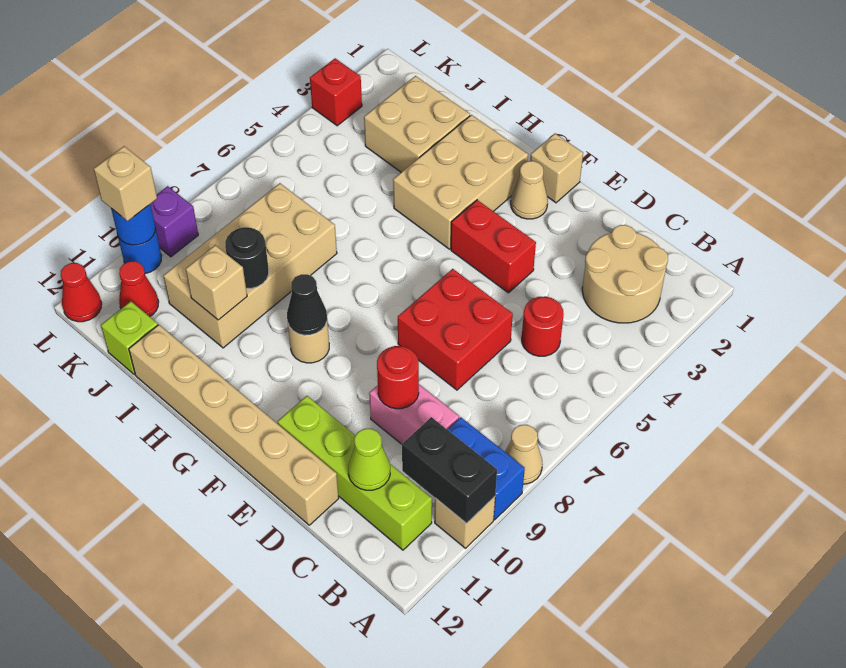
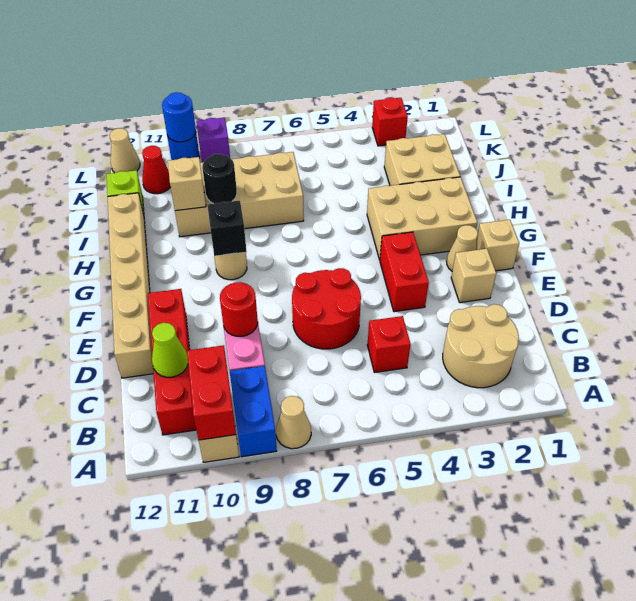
black 1x2 brick [402,417,497,524] -> red 1x2 brick [187,345,236,440]
lime 1x4 brick [278,396,432,550] -> red 1x4 brick [148,289,196,435]
red 1x1 round brick [522,296,564,356] -> red 1x1 brick [367,316,411,373]
red 2x2 brick [398,269,513,390] -> red 2x2 round brick [292,268,361,349]
black 1x1 cone [287,274,327,335] -> black 1x1 brick [207,201,247,256]
tan 1x1 brick [94,146,157,221] -> tan 1x1 brick moved to [451,249,496,303]
red 1x1 cone [61,263,102,322] -> tan 1x1 cone [110,128,140,173]

